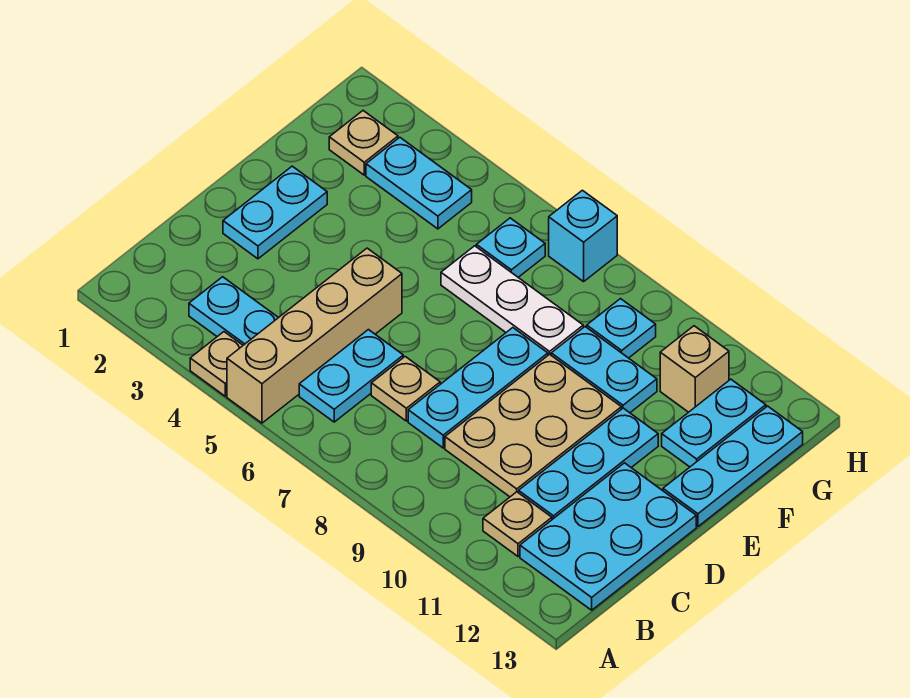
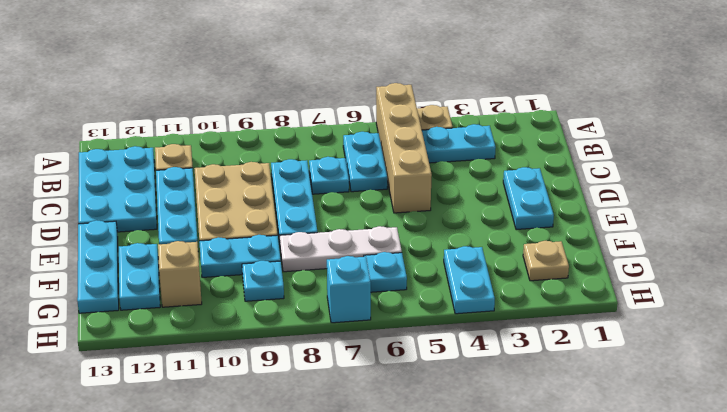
tan 1x1 plate [371,357,440,421] -> cyan 1x1 plate [309,157,349,194]
cyan 1x2 plate [366,137,472,229] -> cyan 1x2 plate turned to [444,246,495,314]

